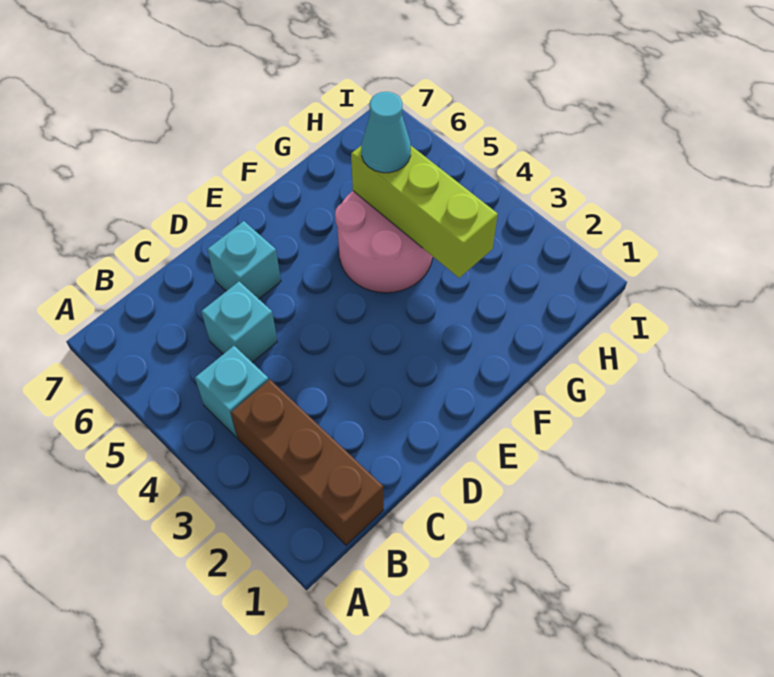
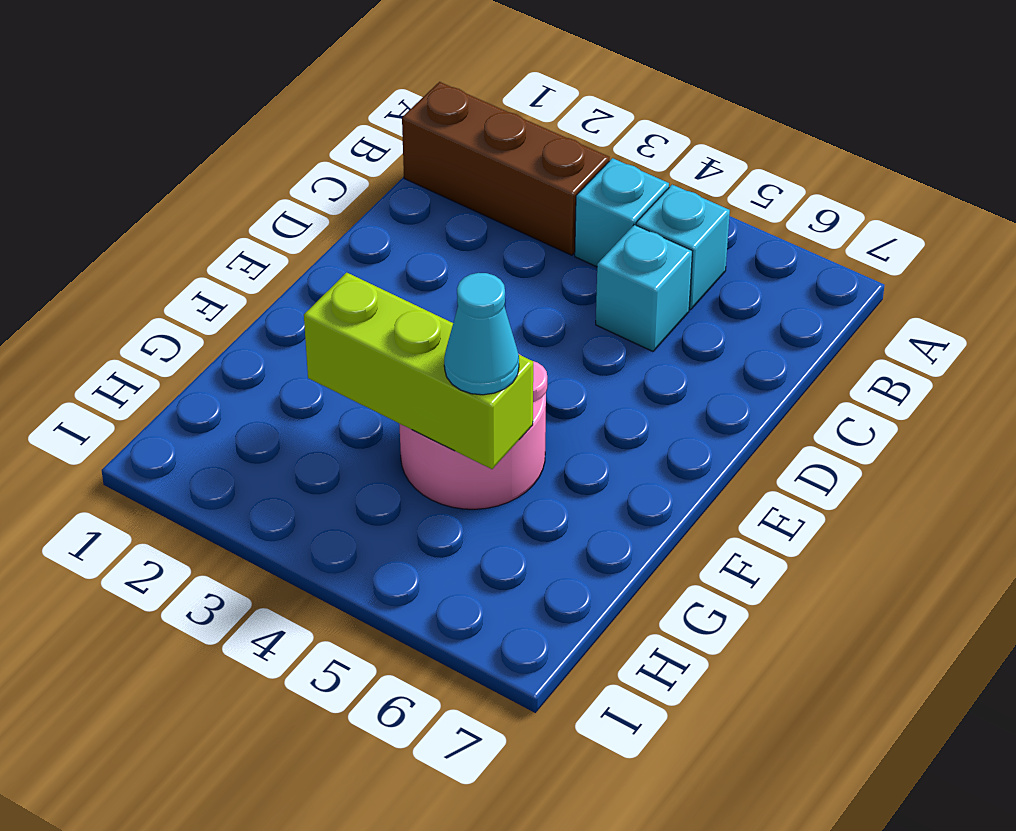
cyan 1x1 brick [207,221,281,299] -> cyan 1x1 brick moved to [636,185,730,310]

